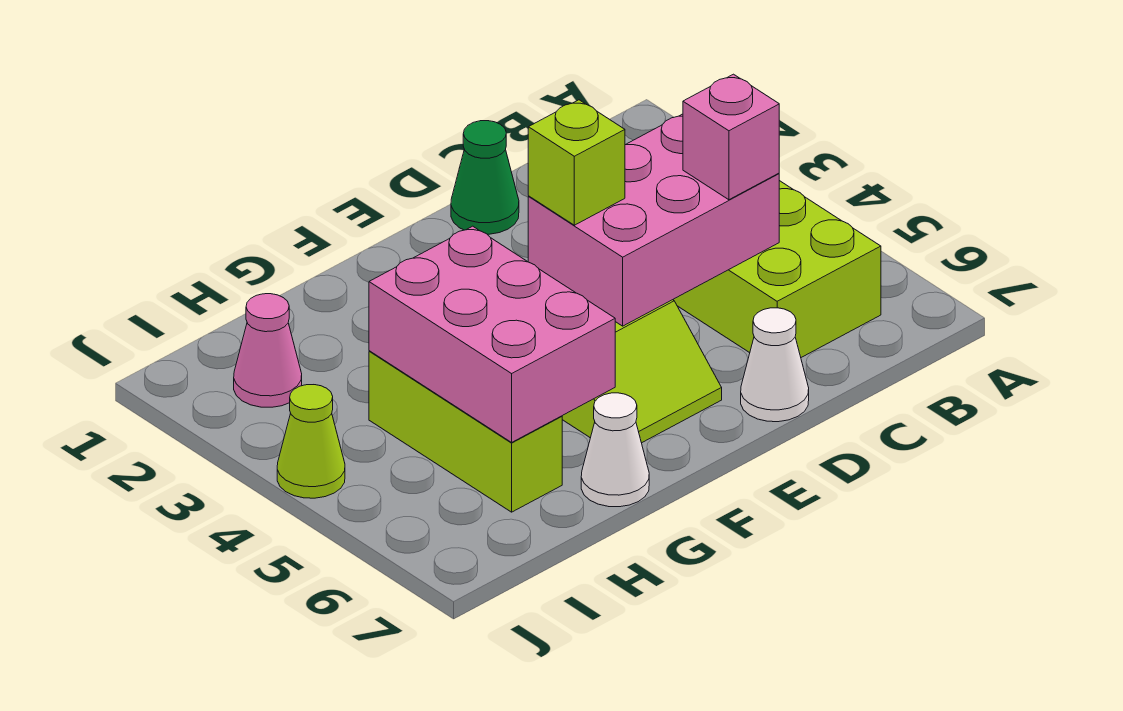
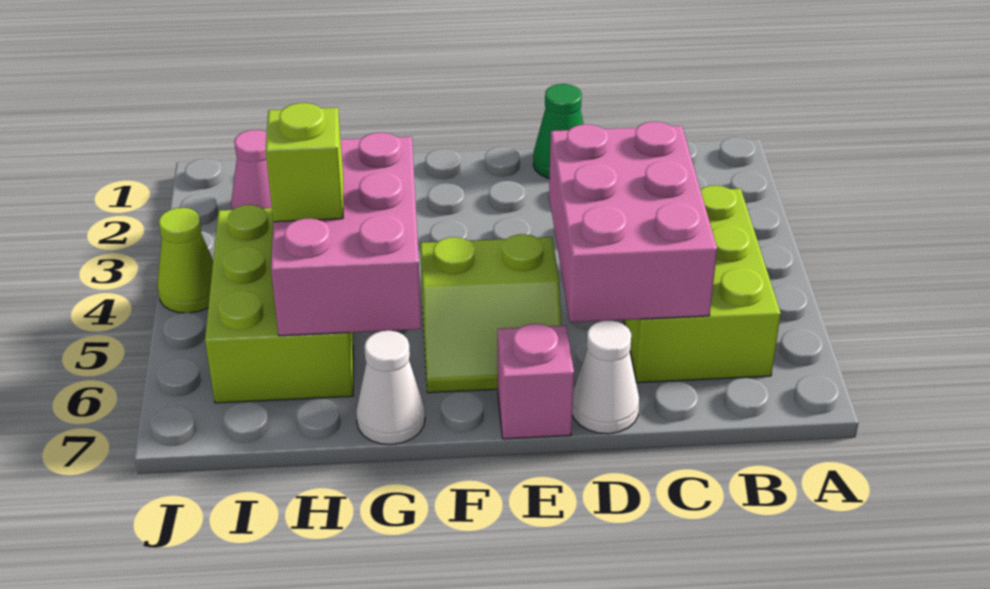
pink 2x3 brick [528,114,779,326] -> pink 2x3 brick turned to [549,122,717,322]
pink 1x1 brick [683,74,779,200] -> pink 1x1 brick moved to [498,324,574,439]
lime 1x1 brick [528,100,625,225] -> lime 1x1 brick moved to [266,103,343,222]
lime 1x3 brick [369,351,562,512] -> lime 2x3 brick [205,205,353,403]

